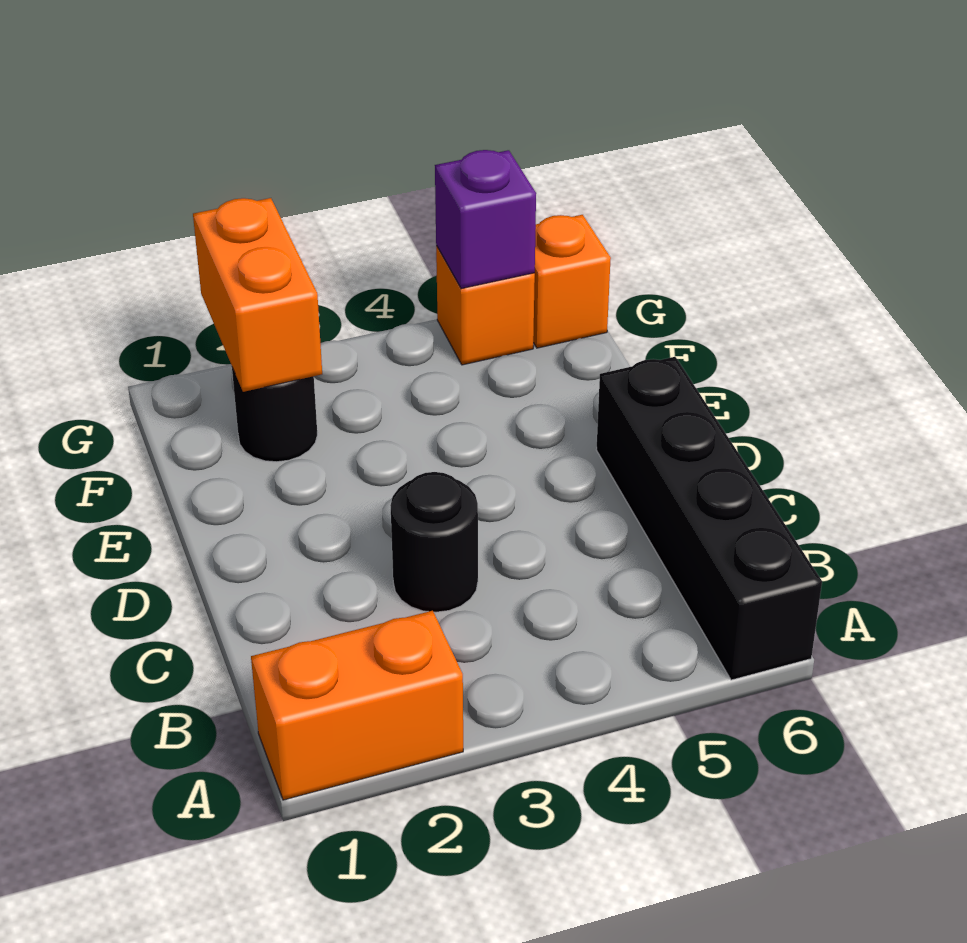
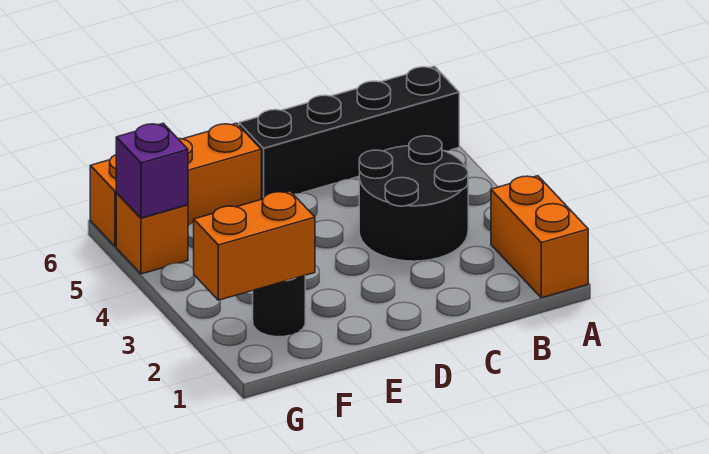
black 1x1 round brick [390,472,478,612] -> black 2x2 round brick [359,136,468,261]
orange 1x1 brick [533,215,611,348] -> orange 1x3 brick [90,123,261,247]

